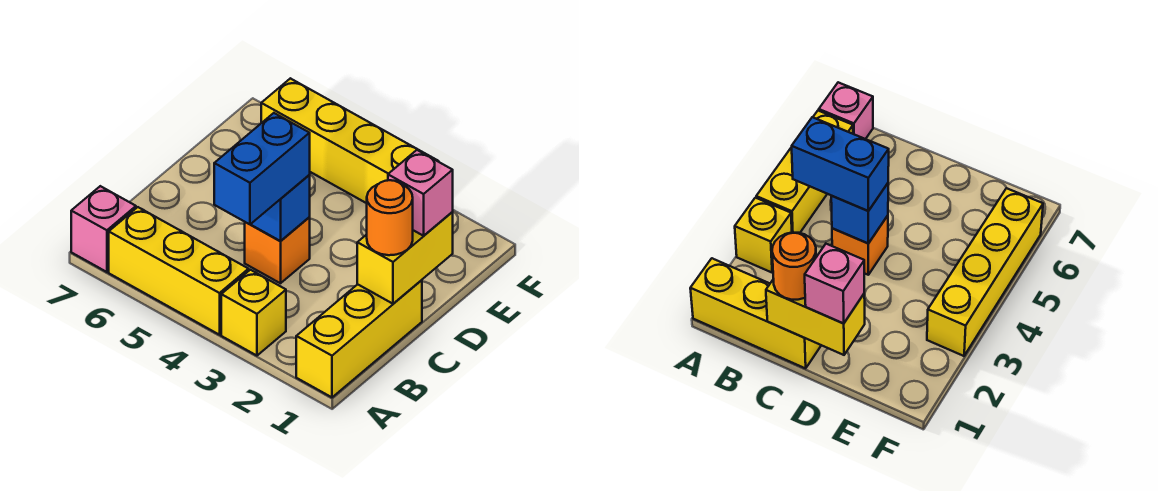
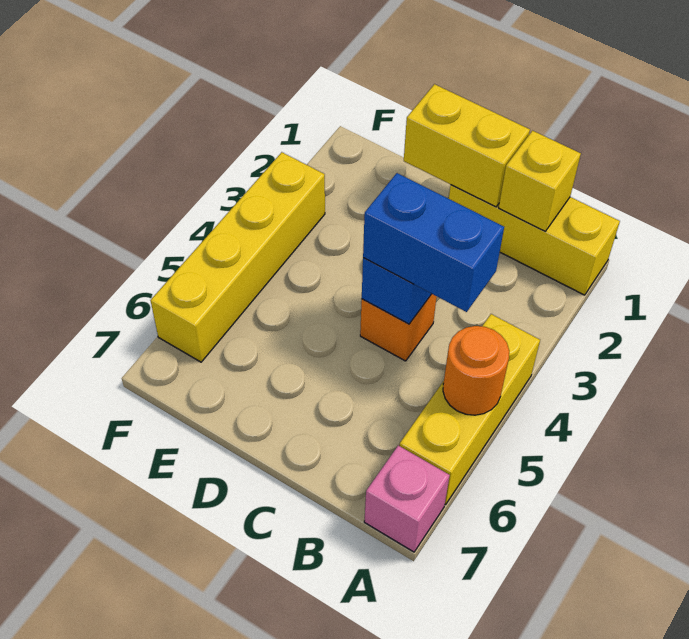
yellow 1x1 brick [221,270,286,356] -> yellow 1x1 brick moved to [499,131,581,231]
orange 1x1 round brick [367,180,413,255] -> orange 1x1 round brick moved to [443,326,509,415]
pink 1x1 brick [388,150,453,236] -> none

